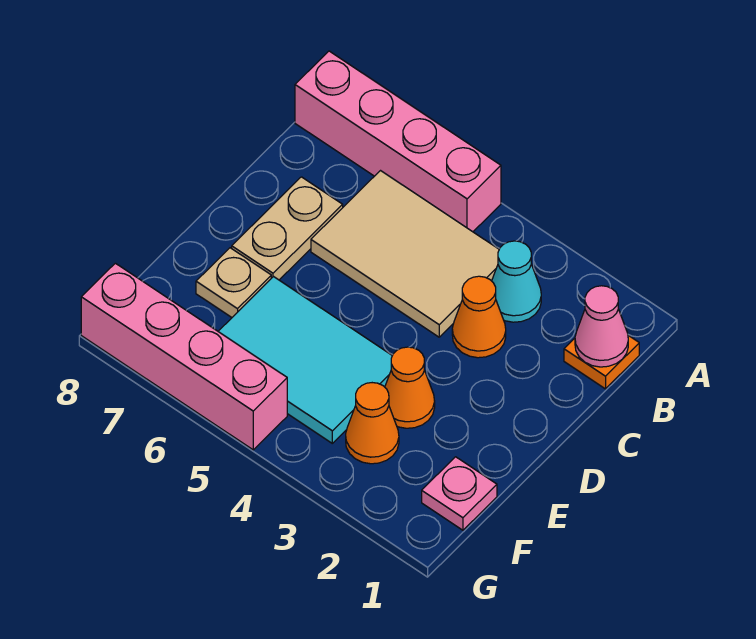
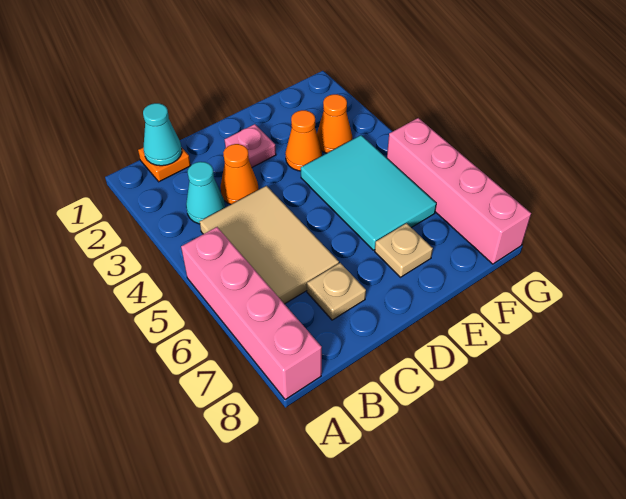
pink 1x1 cone [575,286,628,367] -> cyan 1x1 cone [143,103,182,166]
tan 1x2 plate [232,177,343,280] -> tan 1x1 plate [307,263,366,320]
pink 1x1 plate [422,457,497,530] -> pink 1x1 plate moved to [225,124,276,167]

